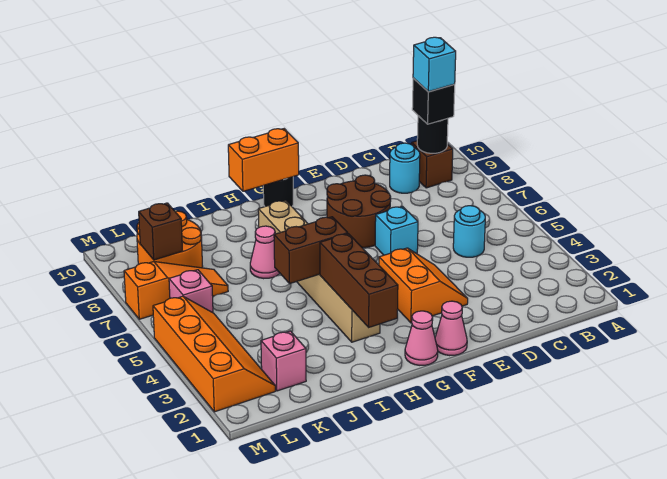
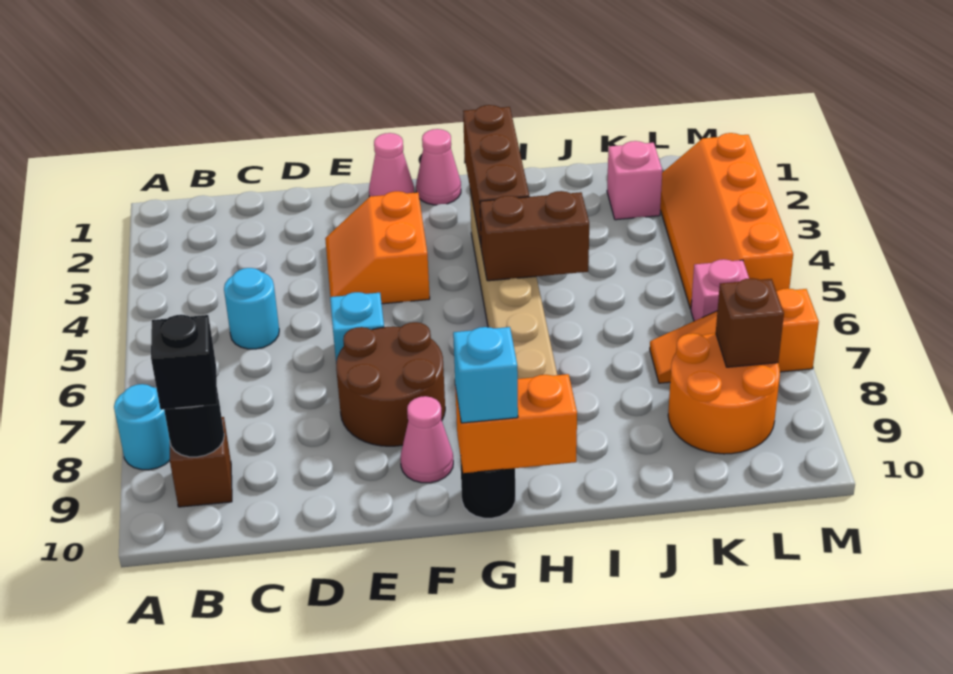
cyan 1x1 brick [413,37,456,92] -> cyan 1x1 brick moved to [453,327,518,423]
cyan 1x1 round brick [390,143,420,193] -> cyan 1x1 round brick moved to [114,384,170,470]
pink 1x1 cone [250,226,280,279] -> pink 1x1 cone moved to [400,396,453,483]

